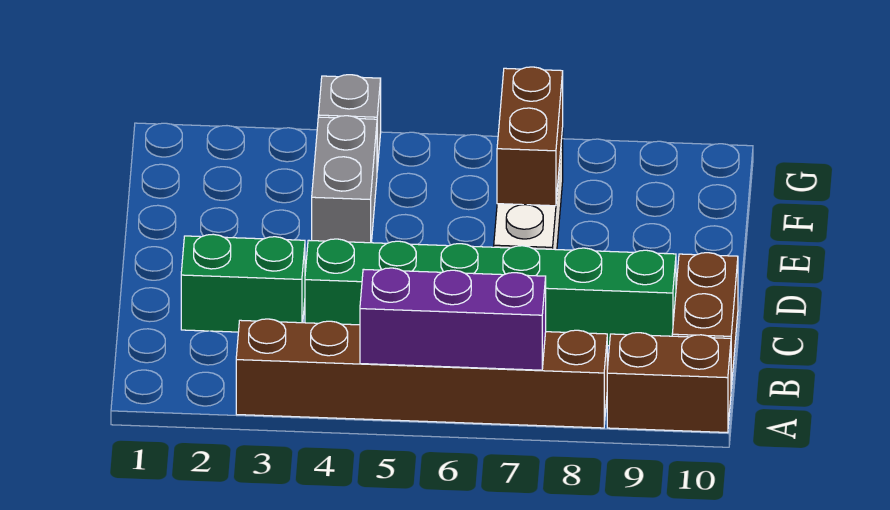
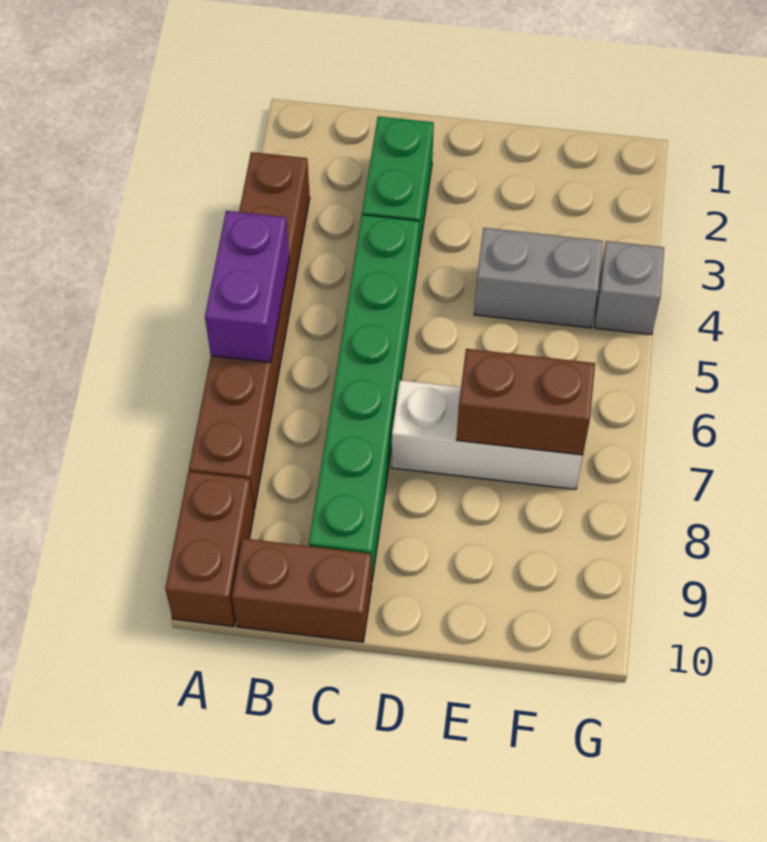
purple 1x3 brick [360,268,546,370] -> purple 1x2 brick [205,211,289,362]

